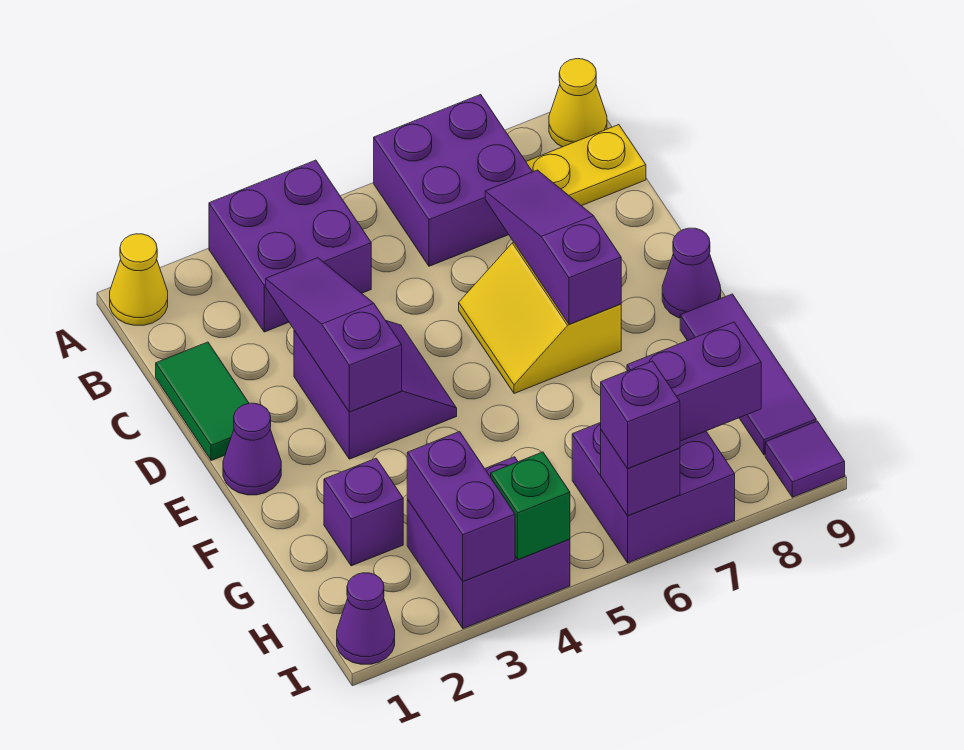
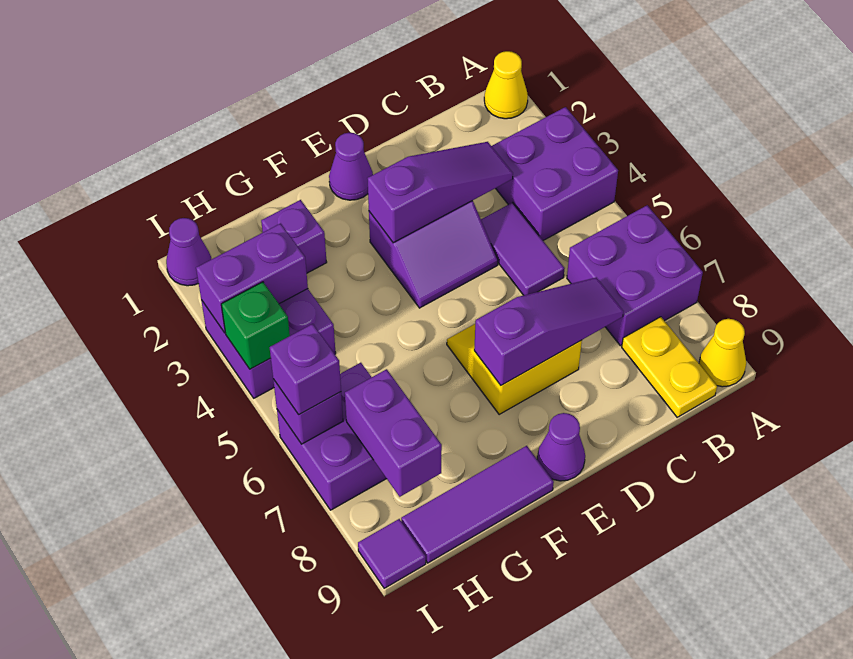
green 1x2 tile [156,342,249,461] -> none
none -> purple 1x2 tile [481,203,565,295]

